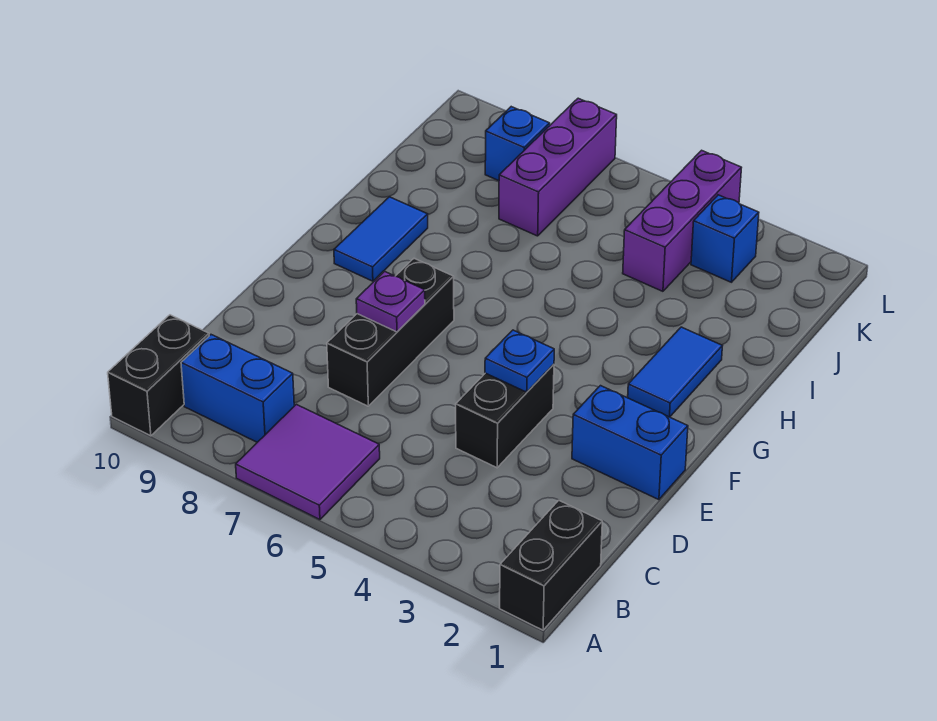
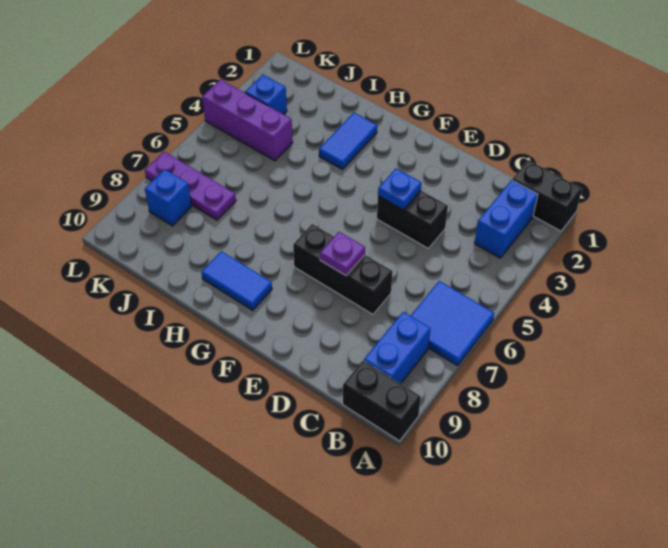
purple 2x2 tile [236,404,380,520] -> blue 2x2 tile [411,281,494,366]
blue 1x2 brick [572,386,688,500] -> blue 1x2 brick moved to [474,180,538,258]
blue 1x2 tile [628,327,722,417] -> blue 1x2 tile turned to [319,113,377,169]
purple 1x3 brick [499,98,617,236] -> purple 1x3 plate [145,152,236,220]

